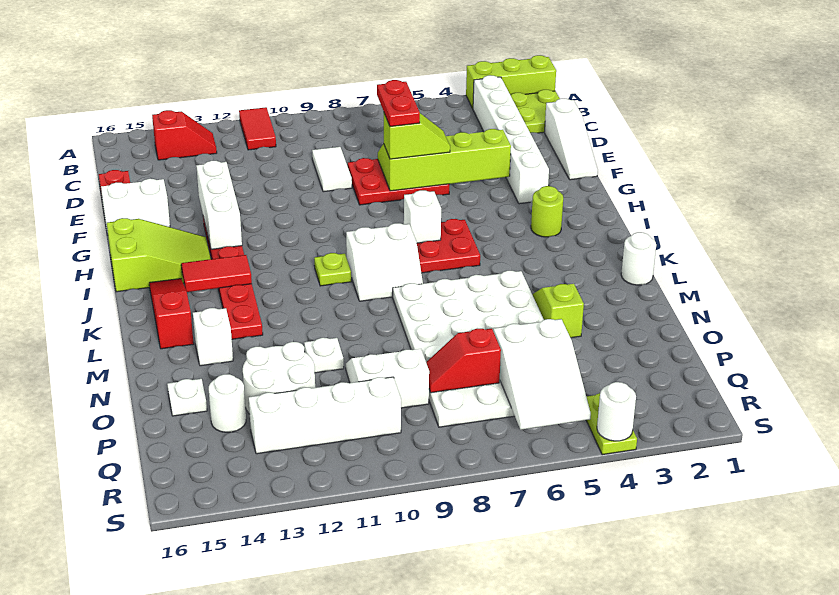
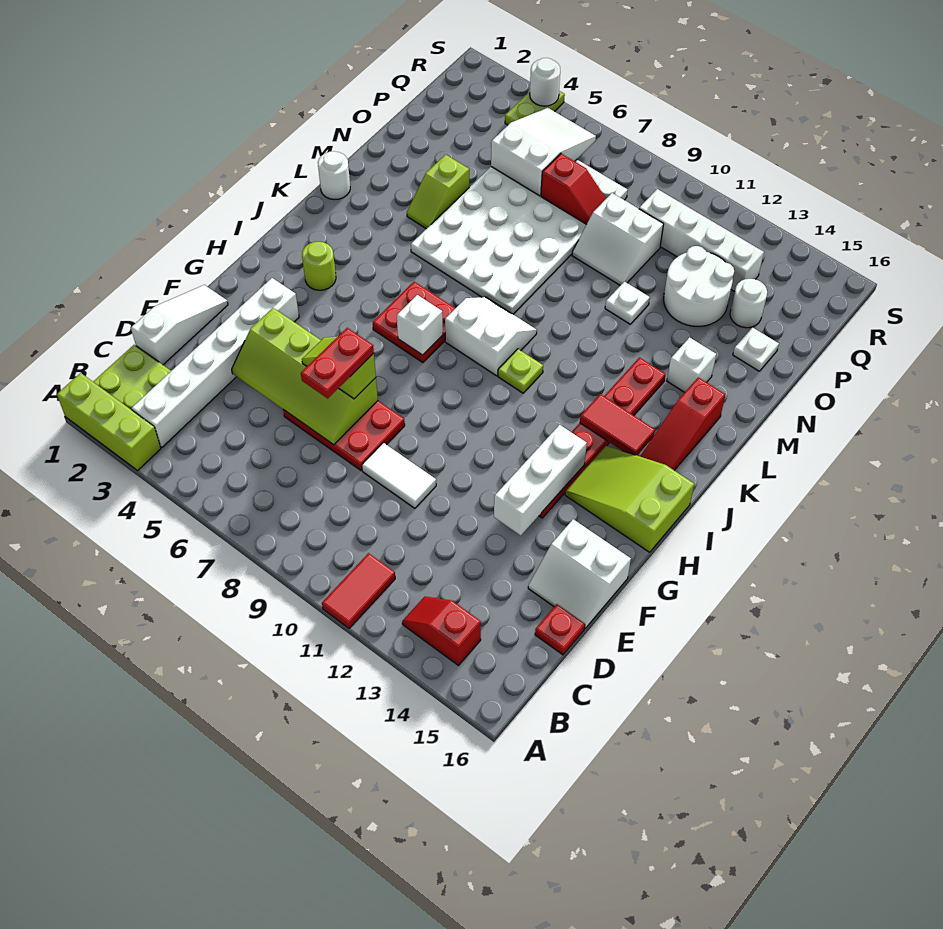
white 1x2 tile [312,147,352,192] -> white 1x2 tile turned to [362,443,436,508]

